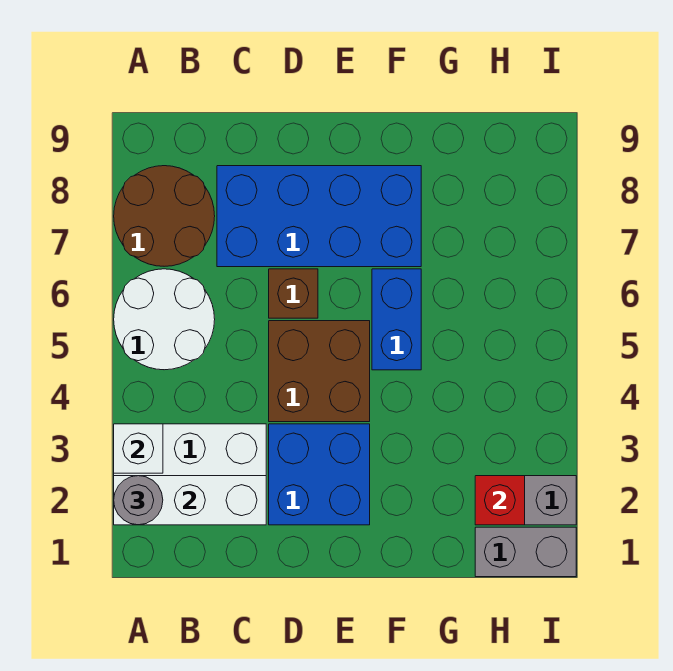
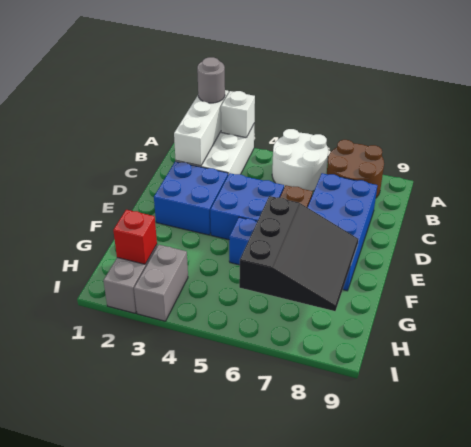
brown 2x2 brick [269,321,370,422] -> blue 2x2 brick [210,173,284,240]
none -> black 3x3 slope [239,196,358,311]
grey 1x2 brick [475,527,576,577] -> grey 1x2 brick moved to [134,245,188,321]

